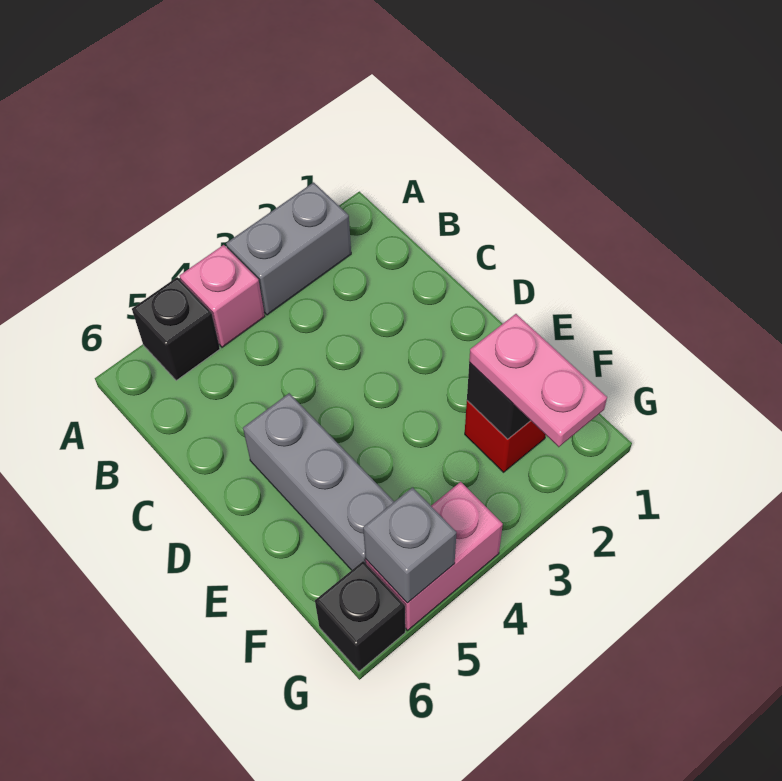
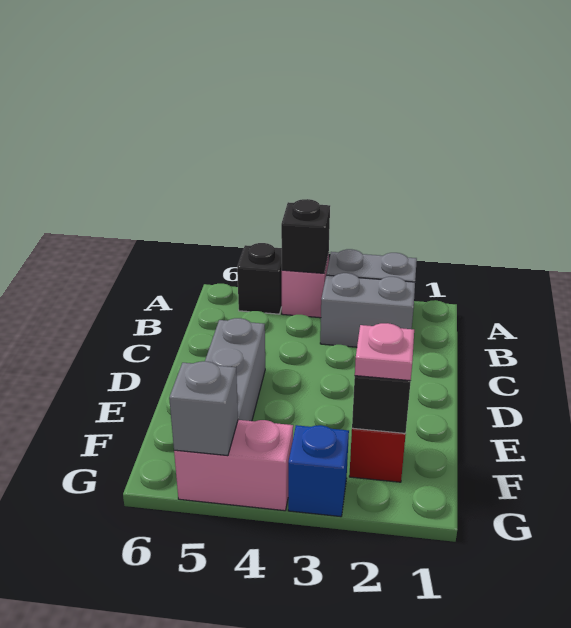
none -> grey 1x2 brick [320,273,415,347]
pink 1x2 plate [469,314,607,447] -> pink 1x1 plate [355,323,414,381]
none -> blue 1x1 brick [288,425,349,517]
black 1x1 brick [315,561,405,671] -> black 1x1 brick moved to [281,199,330,273]

